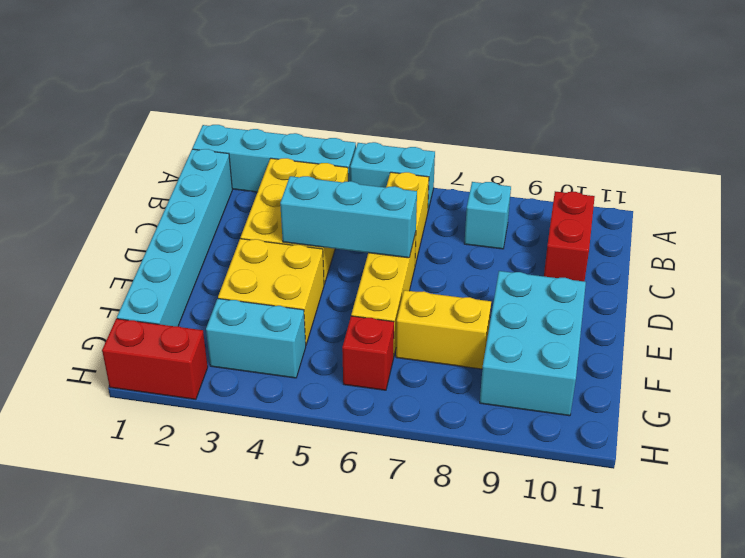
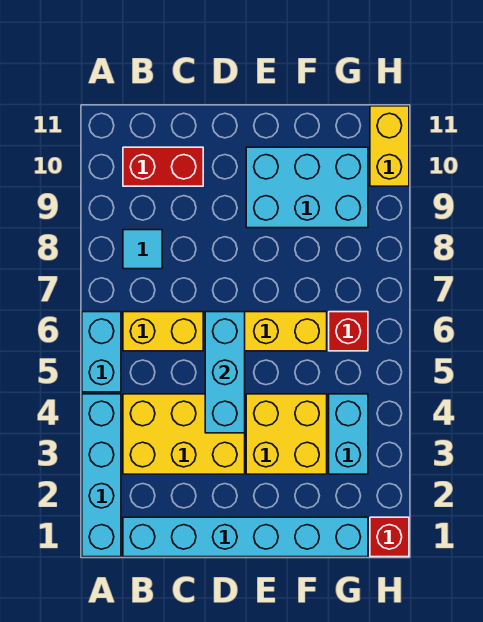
cyan 1x1 brick [464,182,511,249] -> cyan 1x1 tile [123,230,162,269]
yellow 1x2 brick [396,290,491,369] -> yellow 1x2 brick moved to [370,106,409,186]
red 1x2 brick [102,319,208,399] -> red 1x1 brick [370,517,409,557]

